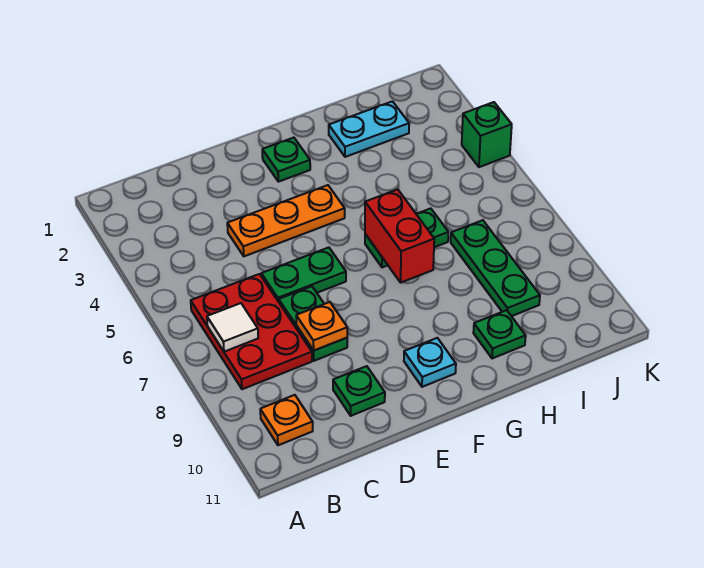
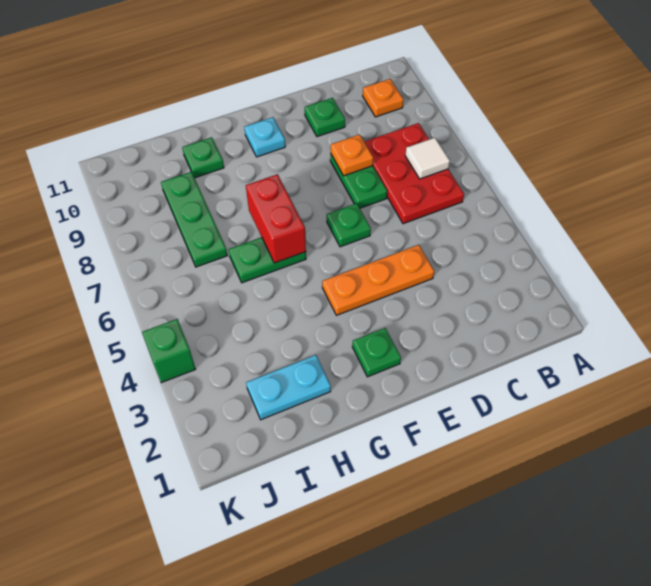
green 1x2 plate [261,247,346,302] -> green 1x1 plate [327,203,371,247]

